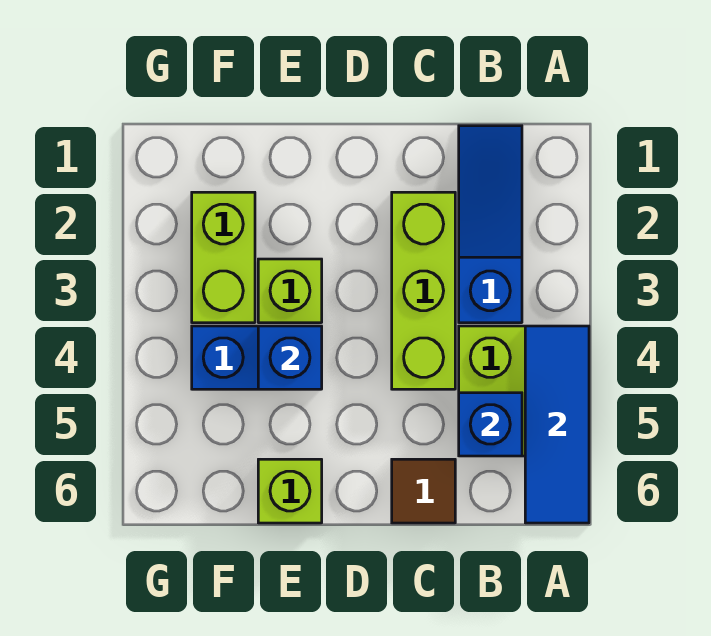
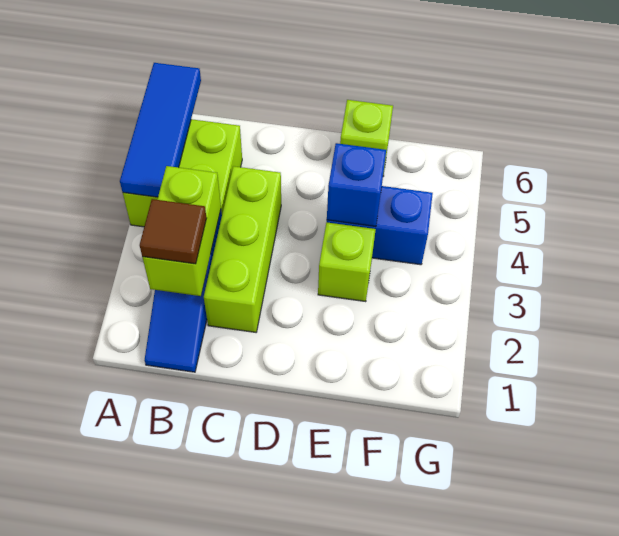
blue 1x1 brick [459,393,522,456] -> none
brown 1x1 tile [392,459,455,523] -> brown 1x1 tile moved to [140,199,206,264]
lime 1x2 brick [192,192,255,323] -> lime 1x2 brick moved to [142,166,221,296]

